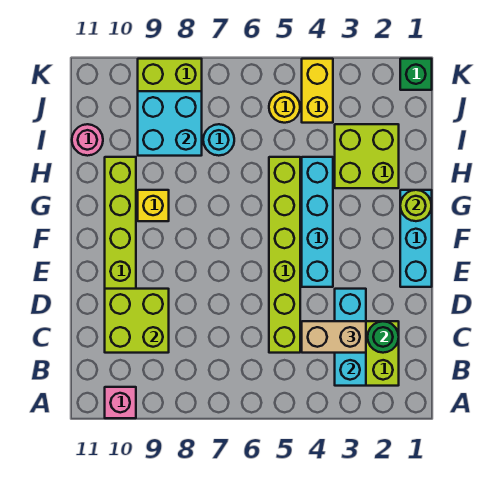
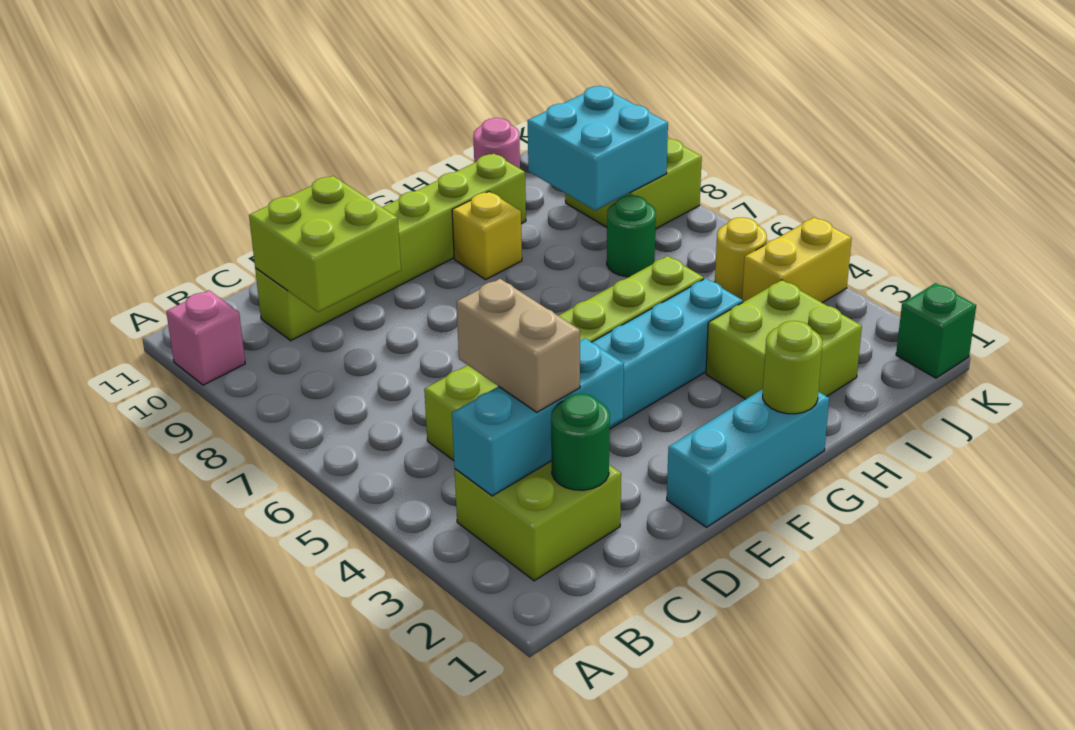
cyan 1x1 round brick [203,124,234,156] -> green 1x1 round brick [607,195,656,277]

